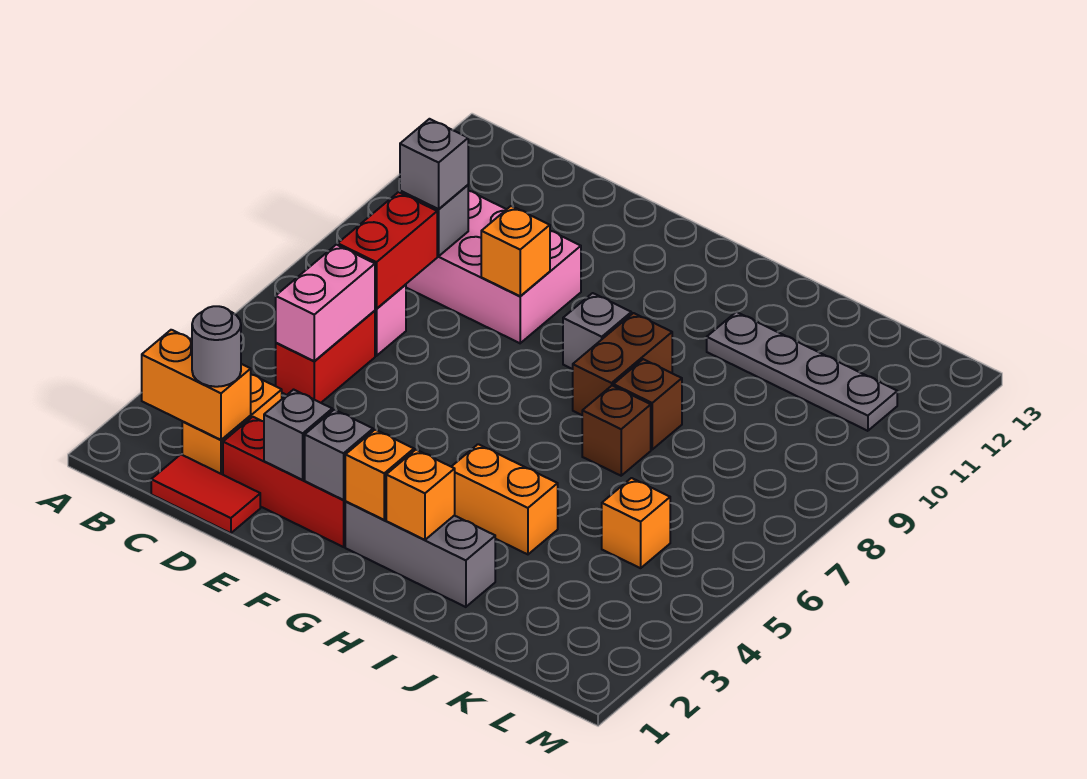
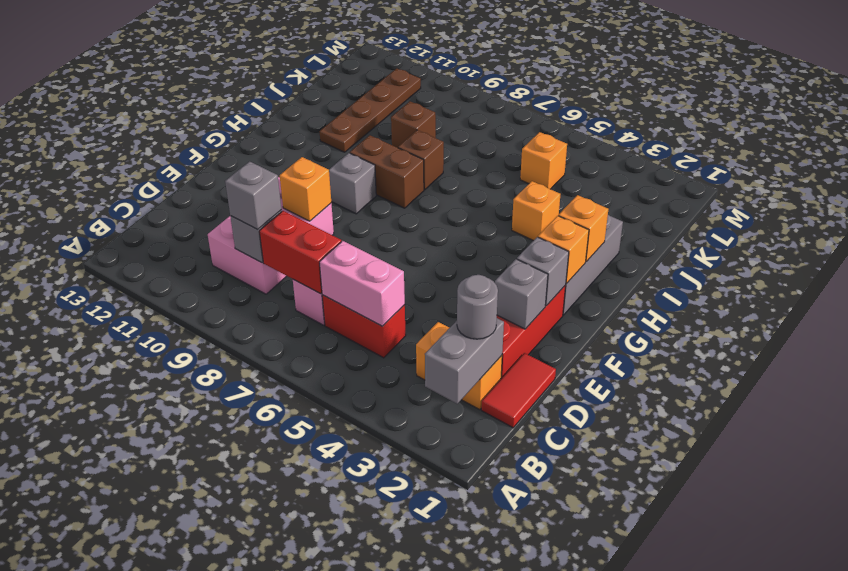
orange 1x2 brick [142,330,251,440] -> grey 1x2 brick [425,318,504,404]
orange 1x2 brick [451,444,558,554] -> orange 1x1 brick [512,181,560,241]
brown 1x1 brick [582,386,651,476] -> brown 1x1 brick moved to [391,101,436,148]
grey 1x4 plate [707,312,897,431] -> brown 1x4 plate [320,68,421,152]

